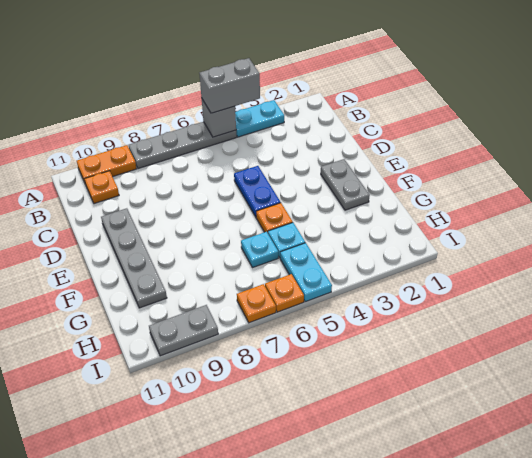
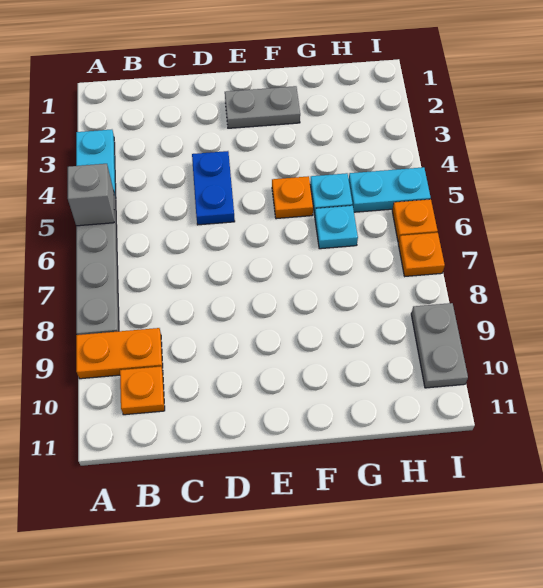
grey 1x2 brick [199,58,260,113] -> none
orange 1x2 plate [77,145,137,183] -> orange 1x2 plate turned to [76,328,163,379]
blue 1x2 plate [234,166,281,217] -> blue 1x2 plate turned to [192,151,235,225]
grey 1x4 plate [101,208,167,308] -> none

